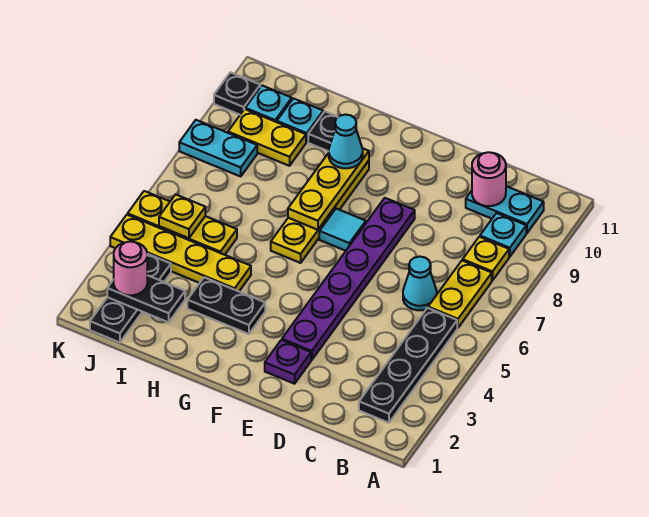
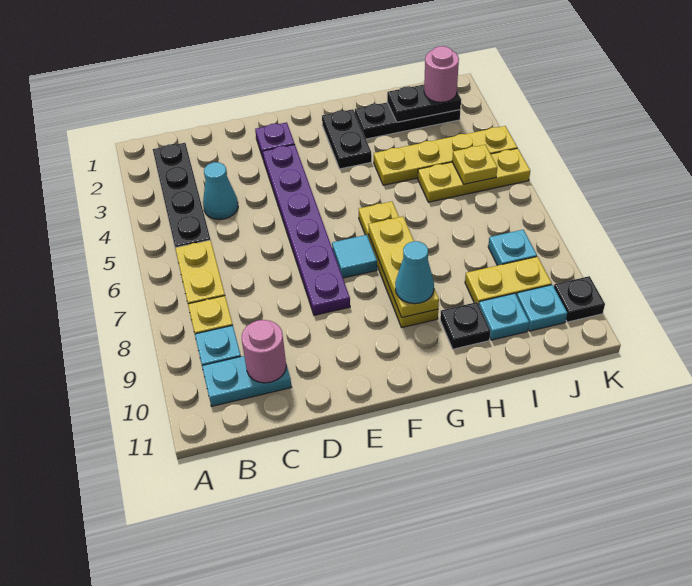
cyan 1x1 cone [403,257,437,310] -> cyan 1x1 cone moved to [203,162,238,219]
black 1x2 plate [187,277,265,334] -> black 1x2 plate turned to [322,109,372,169]
black 1x3 plate [90,254,171,342] -> black 1x3 plate turned to [355,102,460,139]
cyan 1x2 plate [179,120,257,176] -> cyan 1x1 plate [488,230,537,266]

